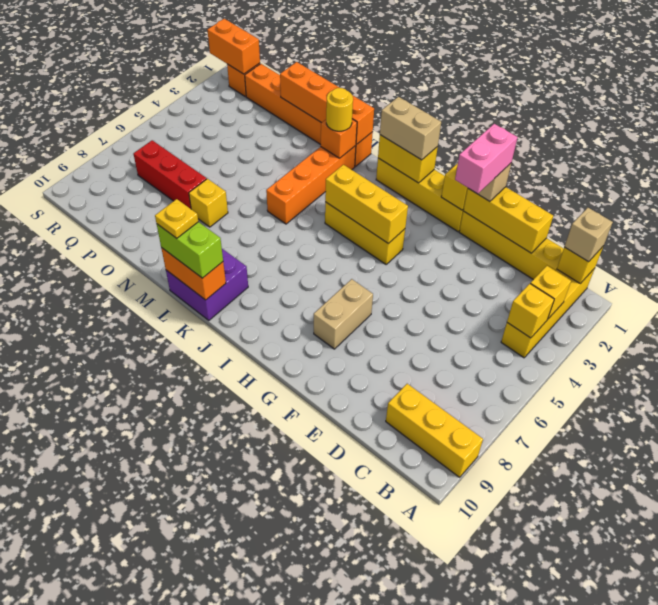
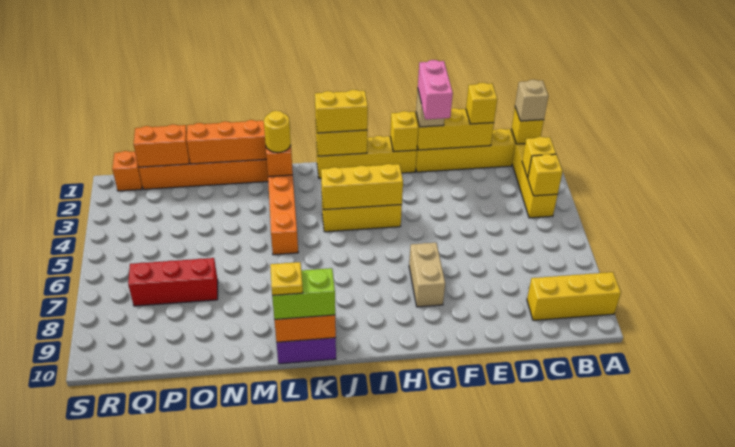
tan 1x2 brick [380,97,441,160] -> yellow 1x2 brick [315,90,368,133]
yellow 1x1 brick [189,179,228,227] -> yellow 1x1 brick moved to [466,83,497,124]
orange 1x2 brick [207,19,260,74] -> orange 1x2 brick moved to [134,124,189,167]

